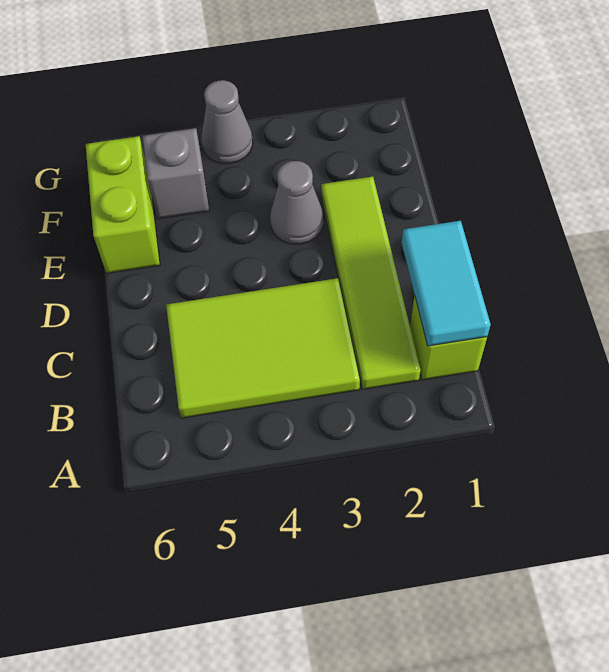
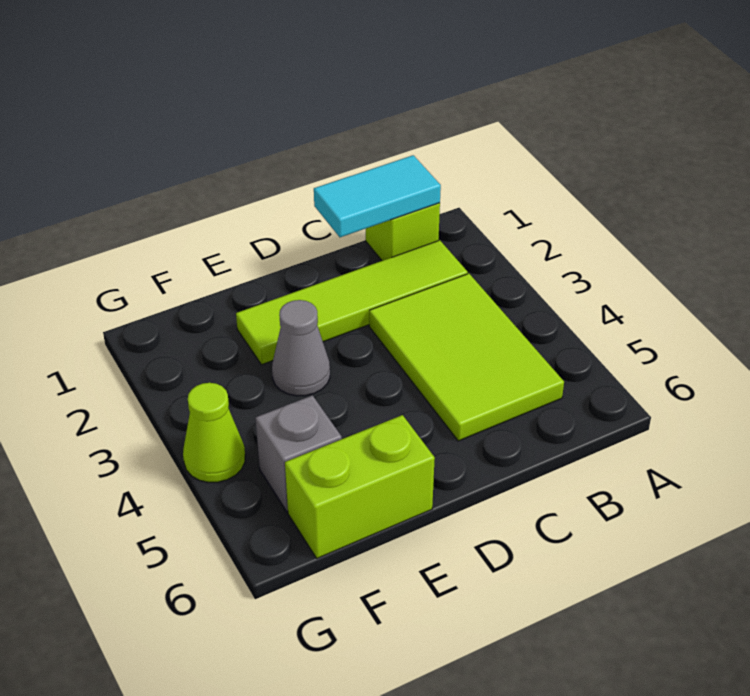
grey 1x1 cone [201,80,253,164] -> lime 1x1 cone [183,383,245,482]

